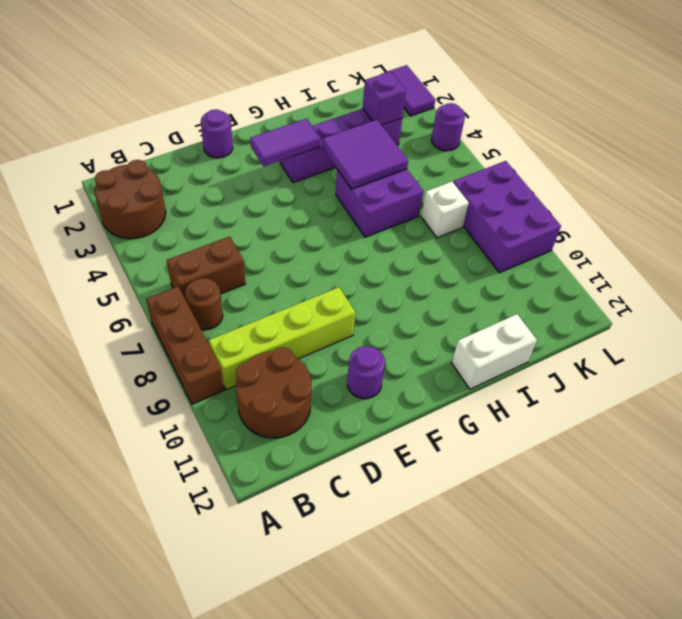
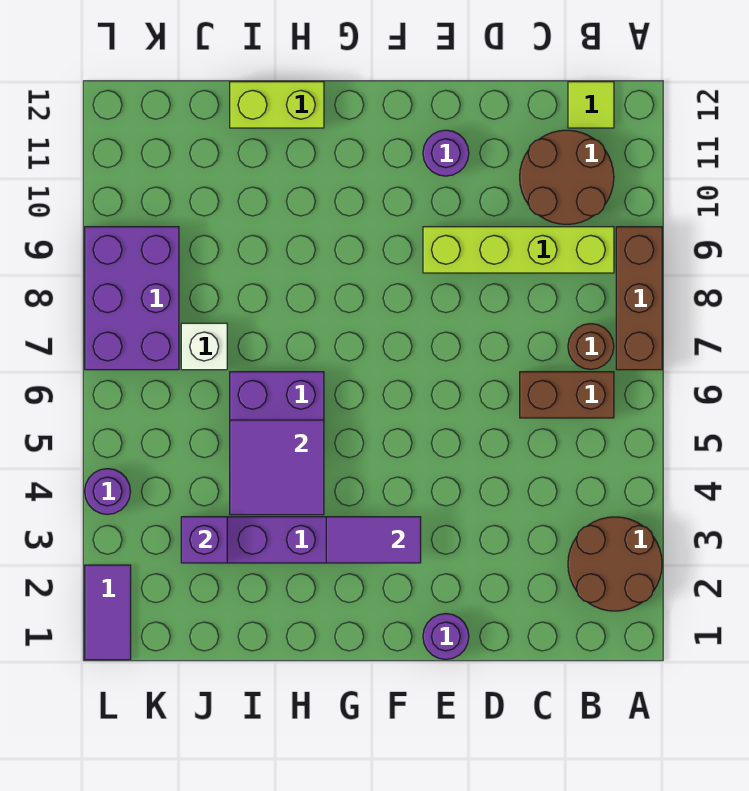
none -> lime 1x1 tile [568,82,614,128]
white 1x2 brick [452,314,537,389] -> lime 1x2 brick [230,82,324,128]

